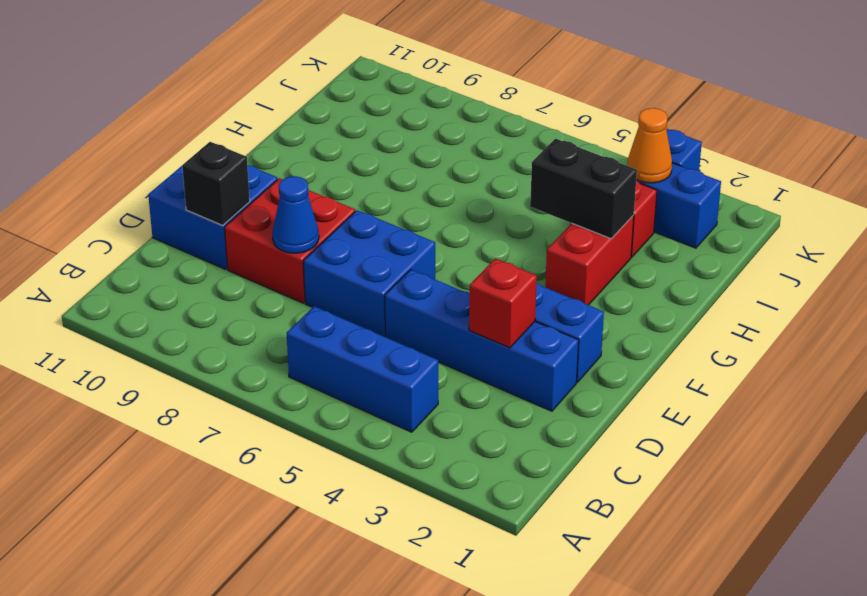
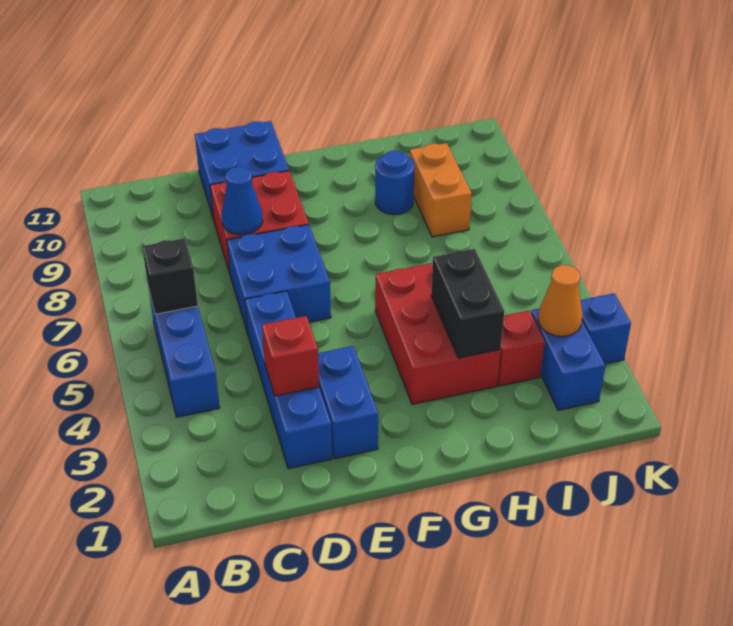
black 1x1 brick [182,142,250,225] -> black 1x1 brick moved to [142,238,198,314]
red 1x2 brick [545,215,634,305] -> red 2x3 brick [375,263,501,404]
none -> blue 1x1 round brick [375,151,415,215]
none -> orange 1x2 brick [410,143,472,237]

